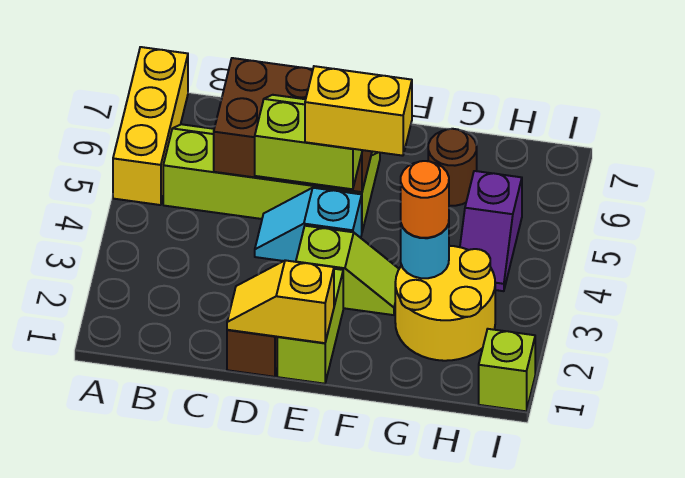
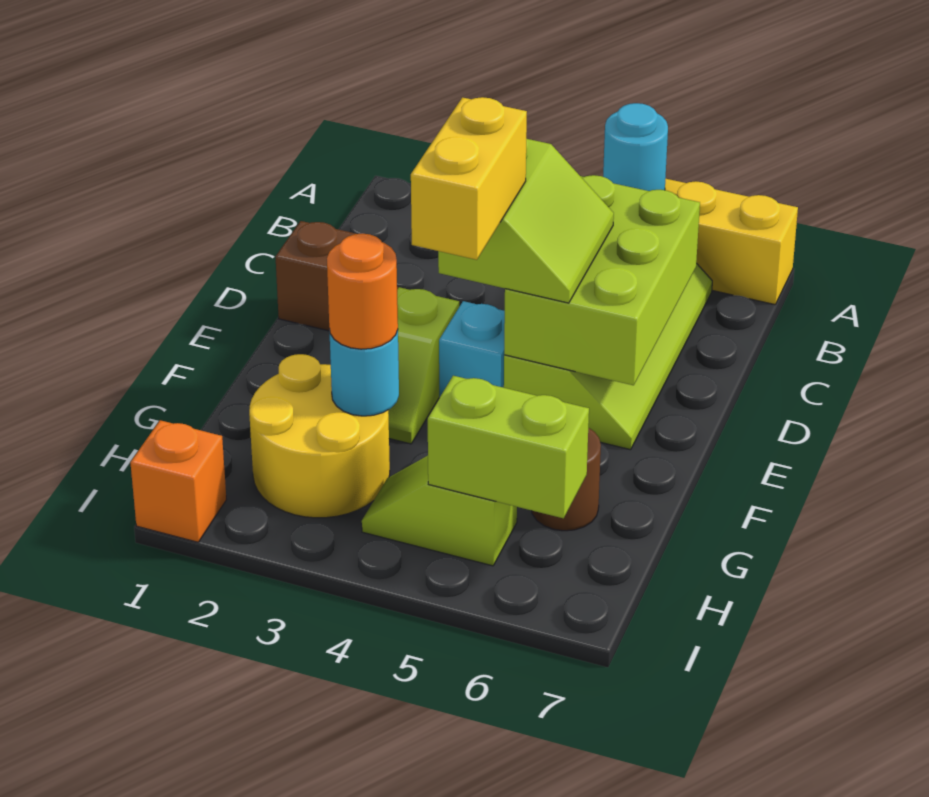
none -> cyan 1x1 round brick [603,103,668,191]
brown 2x3 brick [214,58,372,192] -> lime 2x3 brick [504,175,700,385]
yellow 1x2 slope [227,260,334,343] -> none
lime 1x2 brick [277,269,343,384] -> lime 1x2 brick moved to [428,376,589,518]
purple 1x2 slope [460,171,522,291] -> lime 1x2 slope [362,456,517,566]
lime 1x1 brick [479,329,535,411] -> orange 1x1 brick [130,420,226,542]

